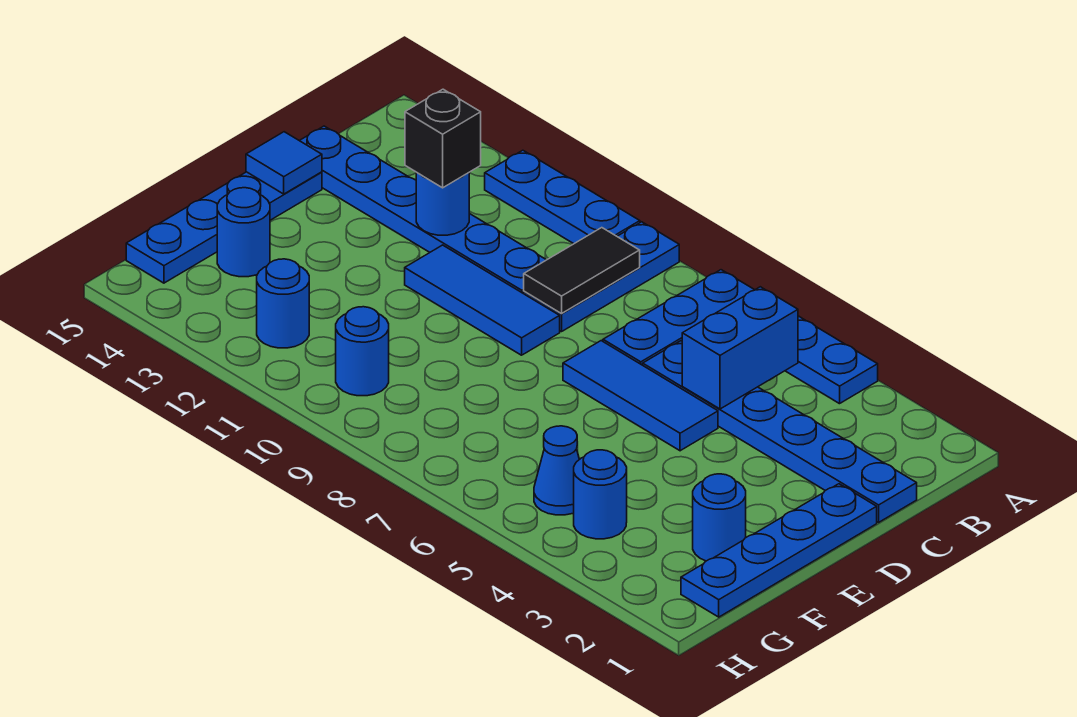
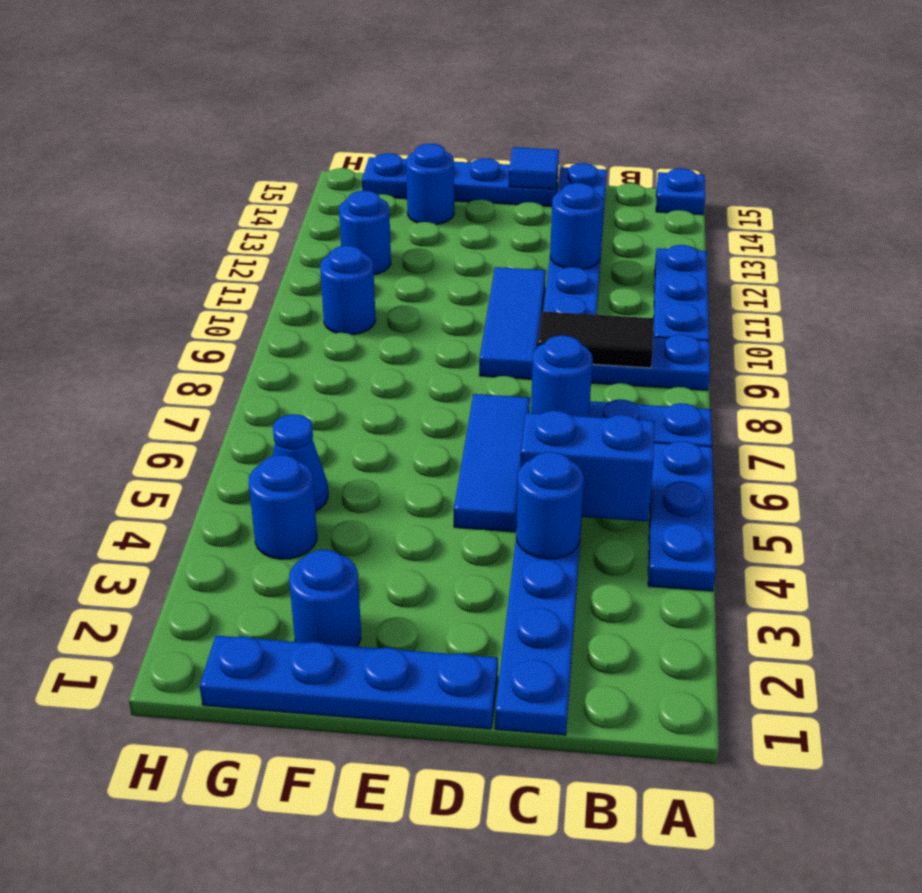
none -> blue 1x1 plate [656,168,705,215]
none -> blue 1x1 round brick [516,452,584,559]
none -> blue 1x1 round brick [531,335,593,417]
black 1x1 brick [405,89,481,188] -> none

